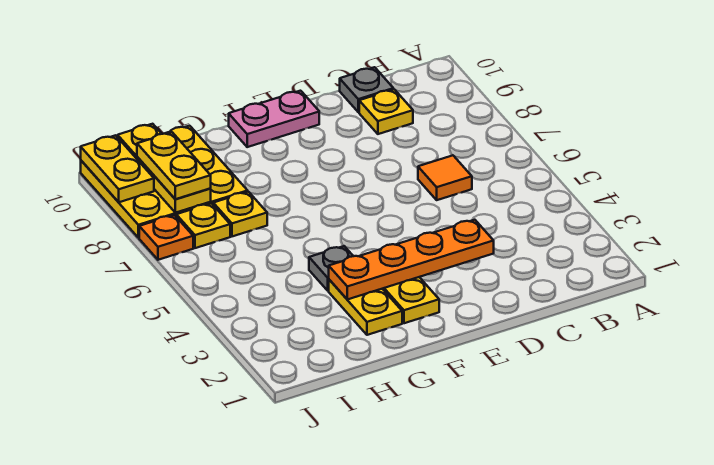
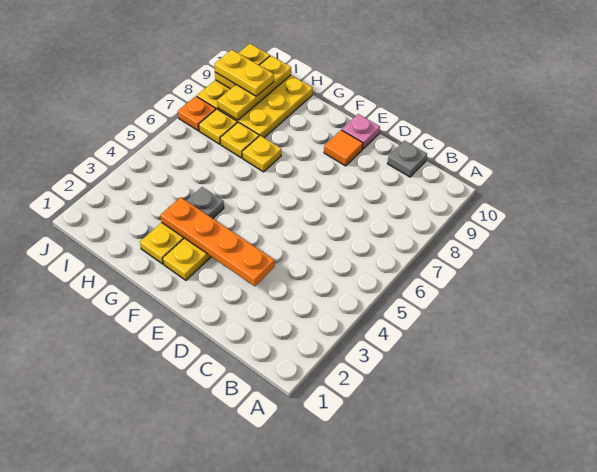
orange 1x1 tile [418,155,472,200] -> orange 1x1 tile moved to [324,130,363,166]
yellow 1x1 plate [359,89,413,134] -> yellow 1x1 plate moved to [242,136,281,172]
pink 1x2 plate [229,91,319,147] -> pink 1x1 plate [342,114,380,149]
yellow 1x2 plate [137,132,211,199] -> yellow 1x2 plate turned to [214,50,274,96]

